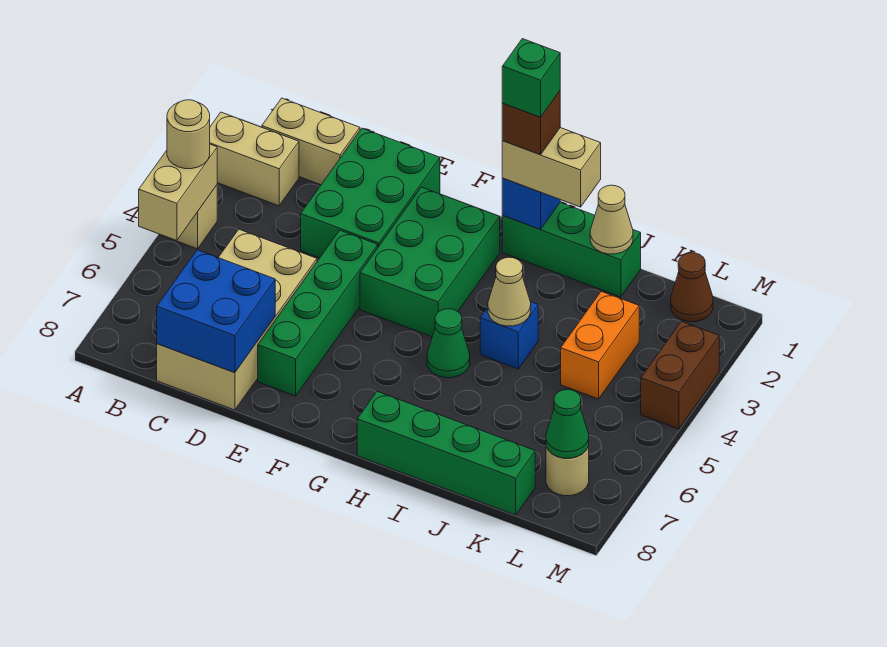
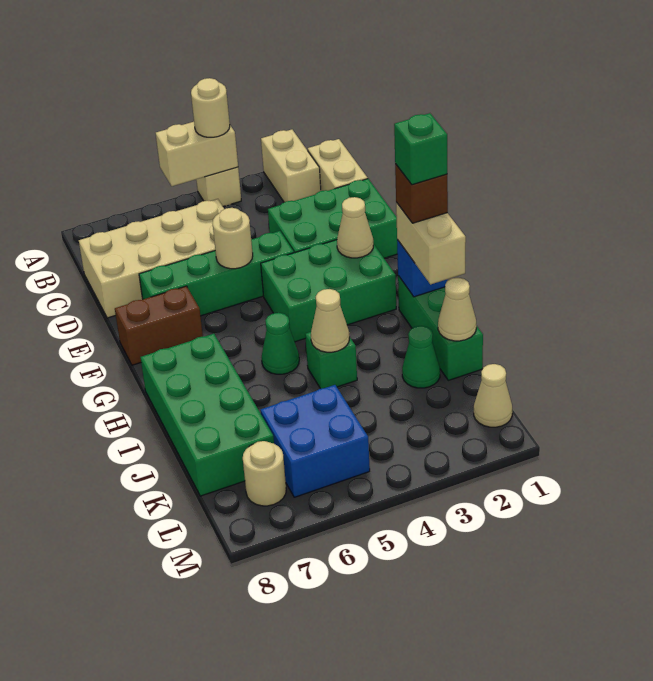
blue 2x2 brick [157,250,275,373] -> blue 2x2 brick moved to [260,385,370,497]
none -> tan 1x1 round brick [212,208,253,269]
none -> tan 1x1 cone [337,197,373,258]
green 1x4 brick [357,391,535,515] -> green 2x4 brick [140,334,274,496]
blue 1x1 brick [480,302,538,369] -> green 1x1 brick [305,332,357,389]
orange 1x2 brick [561,291,639,399] -> none
brown 1x1 cone [671,253,713,322] -> tan 1x1 cone [474,364,512,427]
green 1x1 cone [546,390,589,458] -> green 1x1 cone moved to [402,326,440,388]
brown 1x2 brick [641,321,719,429] -> brown 1x2 brick moved to [115,286,203,365]

